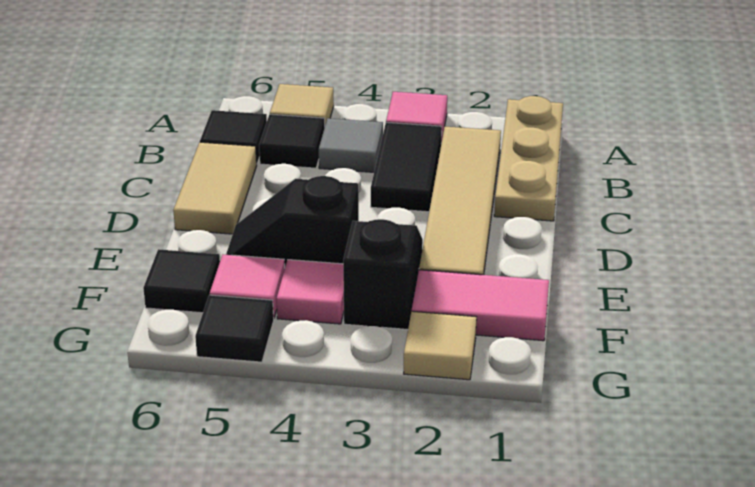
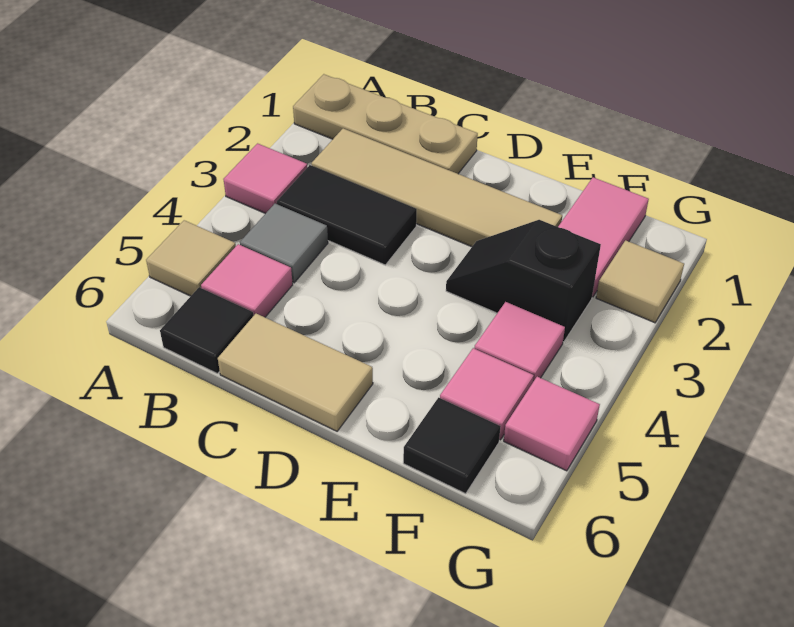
black 1x1 tile [259,114,325,168] -> pink 1x1 tile [201,244,293,317]
black 1x2 slope [226,176,359,266] -> none
black 1x1 tile [195,295,274,362] -> pink 1x1 tile [504,377,600,471]

